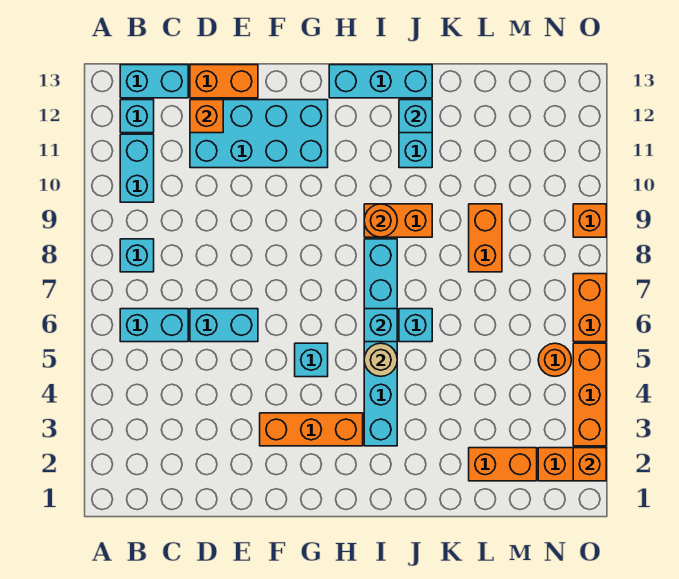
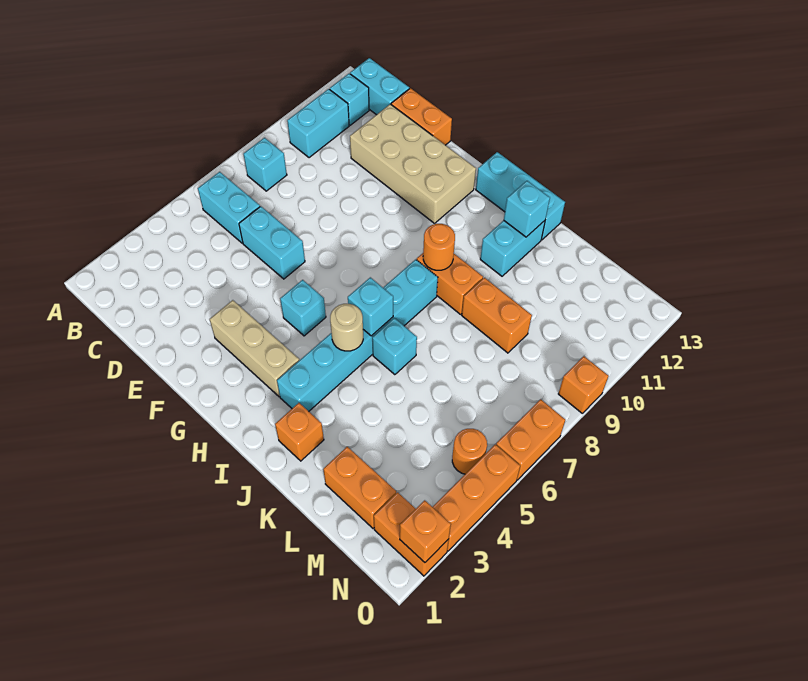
cyan 2x4 brick [190,100,328,168] -> tan 2x4 brick [350,104,476,223]
orange 1x1 brick [190,100,223,133] -> orange 1x1 brick moved to [275,403,324,461]
orange 1x3 brick [260,413,363,446] -> tan 1x3 brick [210,300,299,397]
orange 1x2 brick [469,204,502,272] -> orange 1x2 brick turned to [462,278,532,353]

